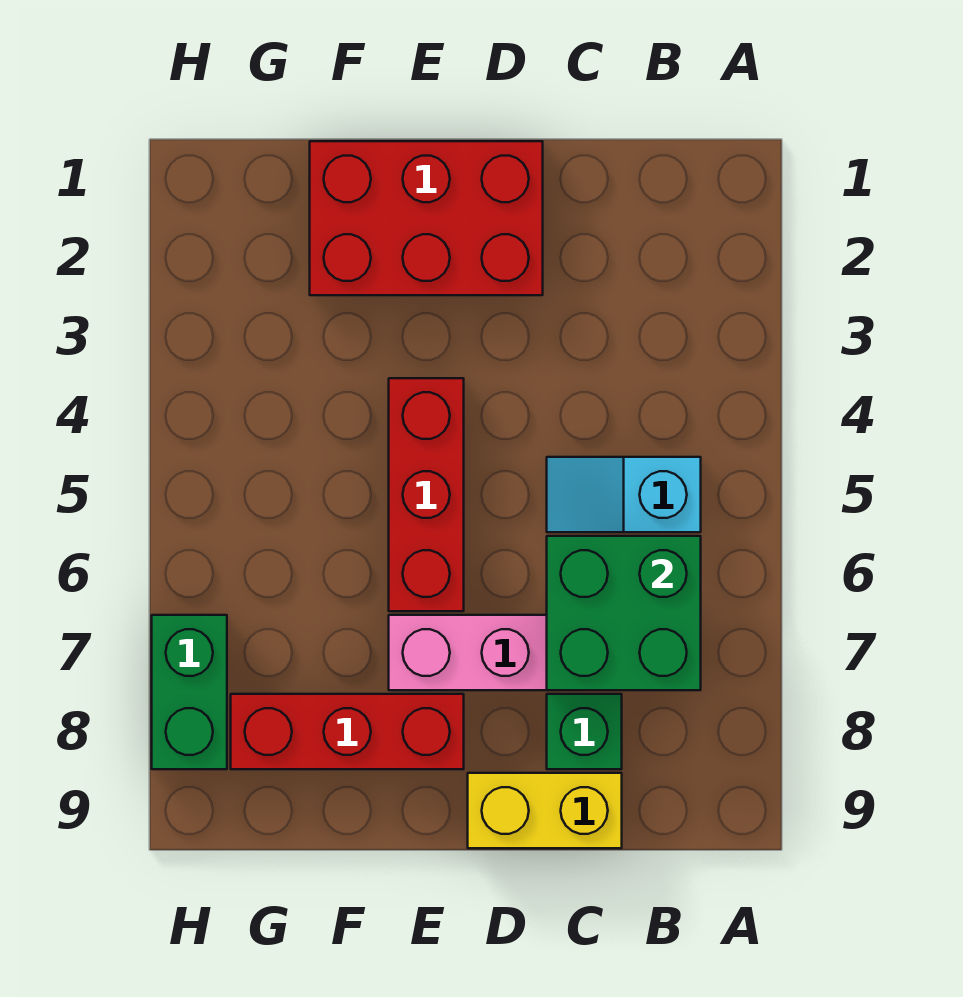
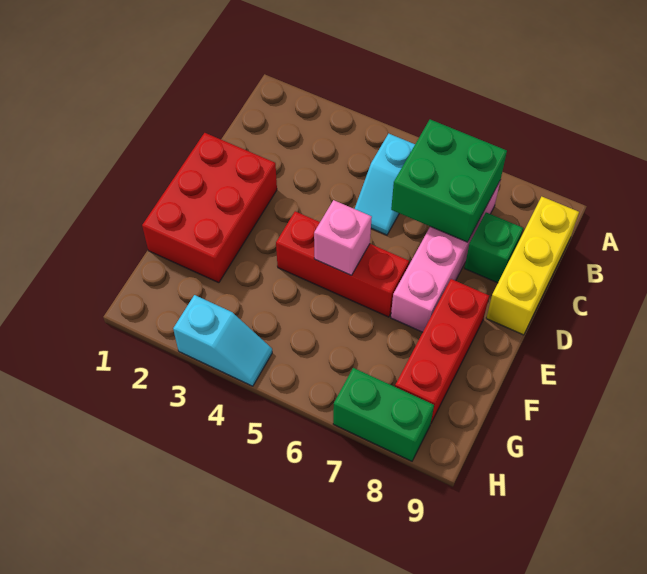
yellow 1x2 brick [468,773,622,848] -> yellow 1x3 brick [486,197,579,335]
none -> pink 1x1 brick [314,200,372,275]
none -> cyan 1x2 slope [173,295,272,386]

